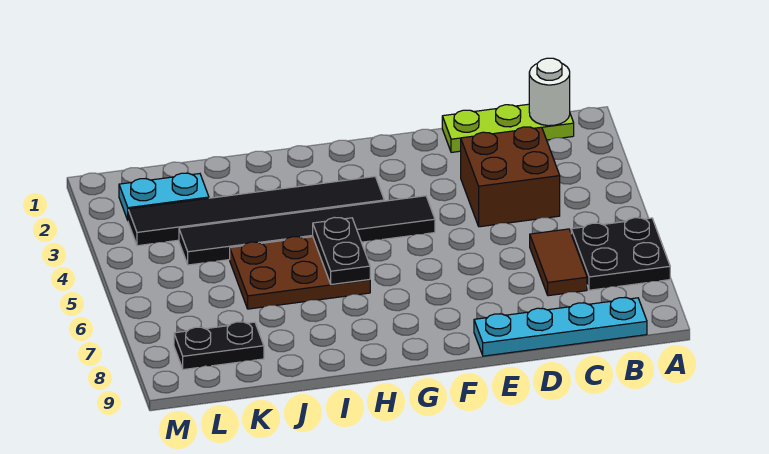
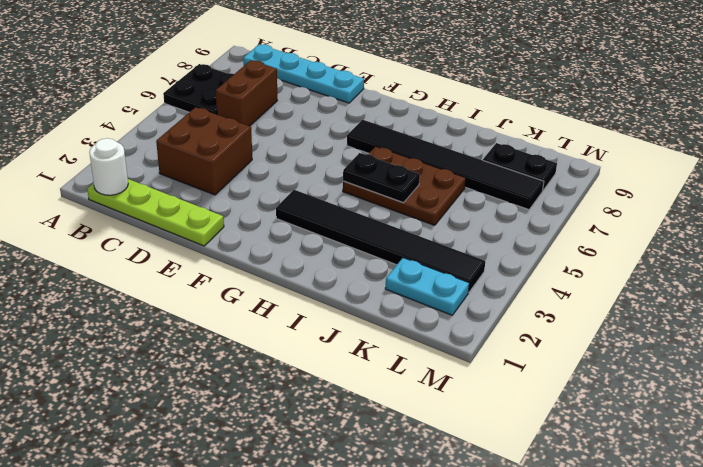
lime 1x3 plate [442,104,574,152] -> lime 1x4 plate [87,179,224,246]
brown 1x2 tile [530,229,587,296] -> brown 1x2 brick [216,60,277,126]
black 1x6 tile [179,196,435,265] -> black 1x6 tile moved to [347,120,544,210]
black 1x2 plate [313,217,370,284] -> black 1x2 plate turned to [343,153,420,203]

